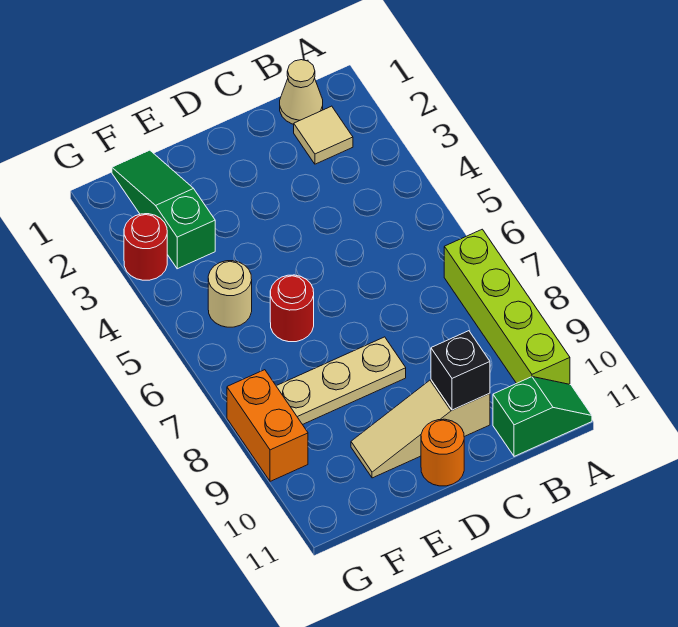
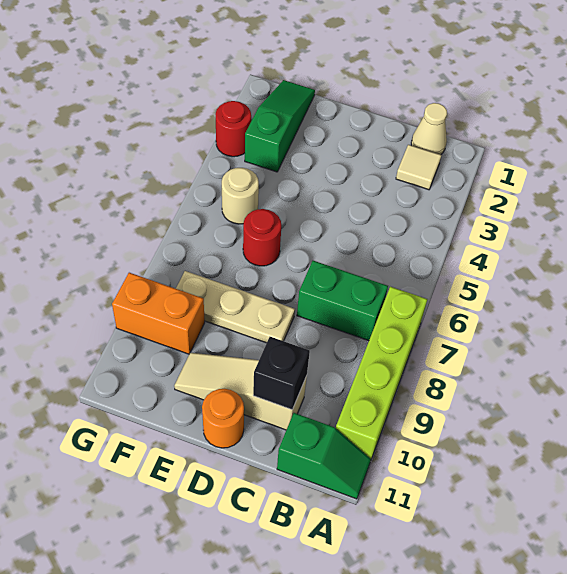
none -> green 1x2 brick [297,261,388,341]
orange 1x2 brick [227,370,308,481] -> orange 1x2 brick turned to [112,273,205,354]

